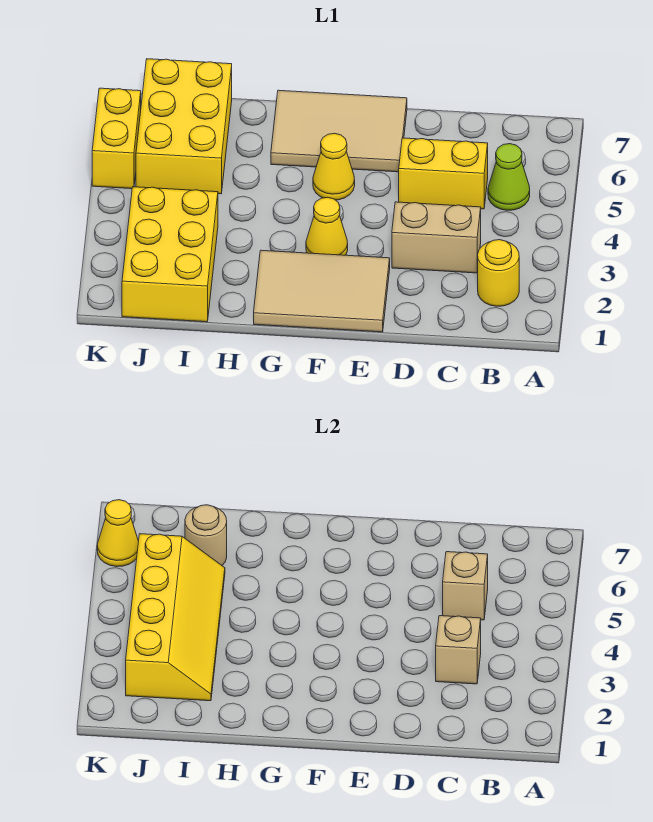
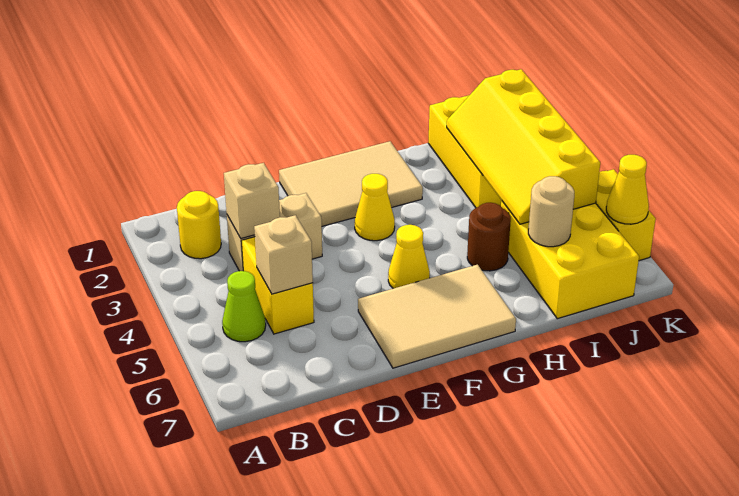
yellow 1x2 brick [399,138,488,209] -> yellow 1x2 brick turned to [241,237,314,334]
none -> brown 1x1 round brick [467,203,511,271]

